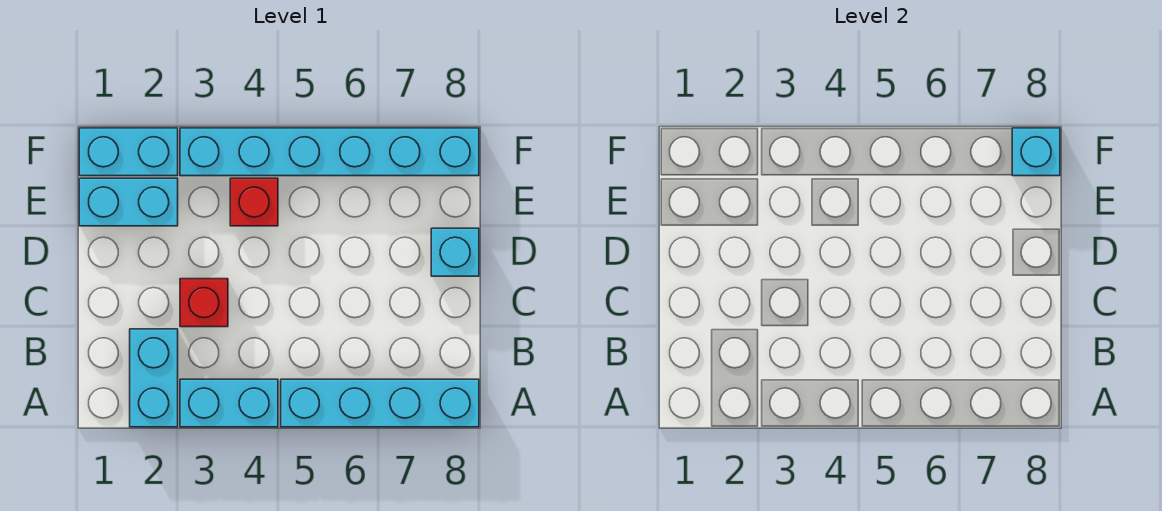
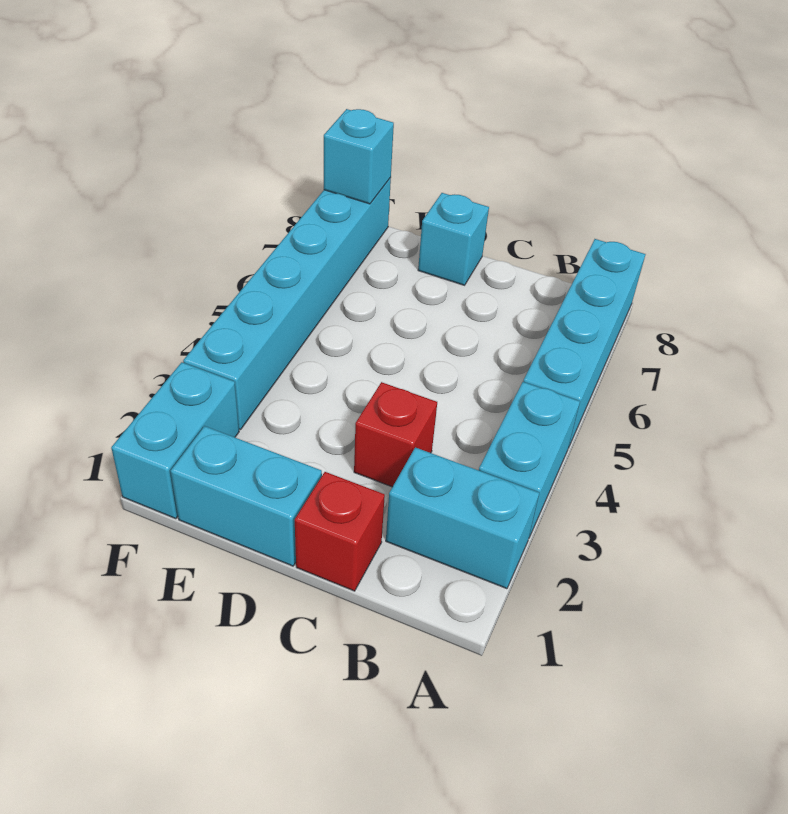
cyan 1x2 brick [79,178,178,226] -> cyan 1x2 brick turned to [171,426,322,566]
red 1x1 brick [230,178,278,226] -> red 1x1 brick moved to [295,472,385,591]

